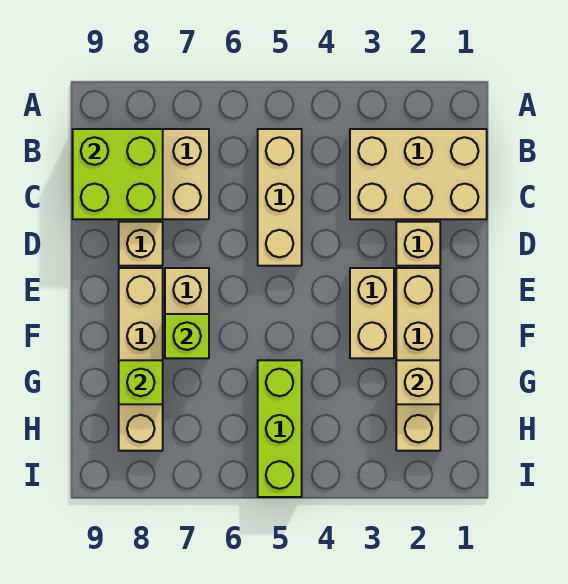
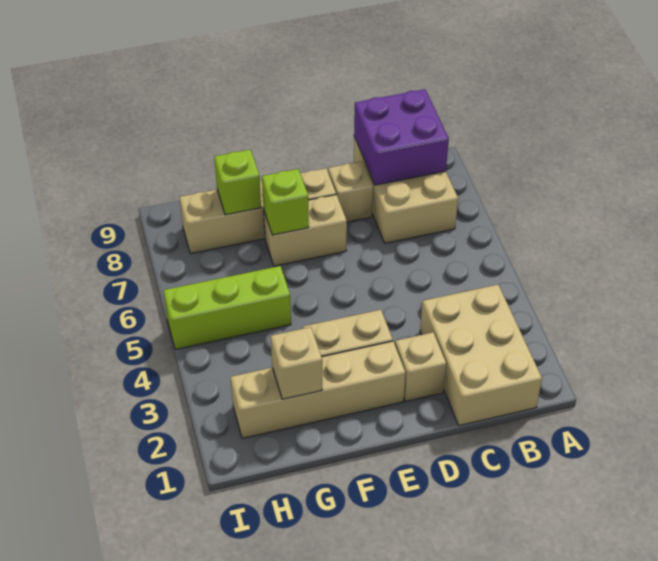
tan 1x3 brick [258,129,302,266] -> none
lime 2x2 brick [73,129,163,219] -> purple 2x2 brick [354,89,449,185]

